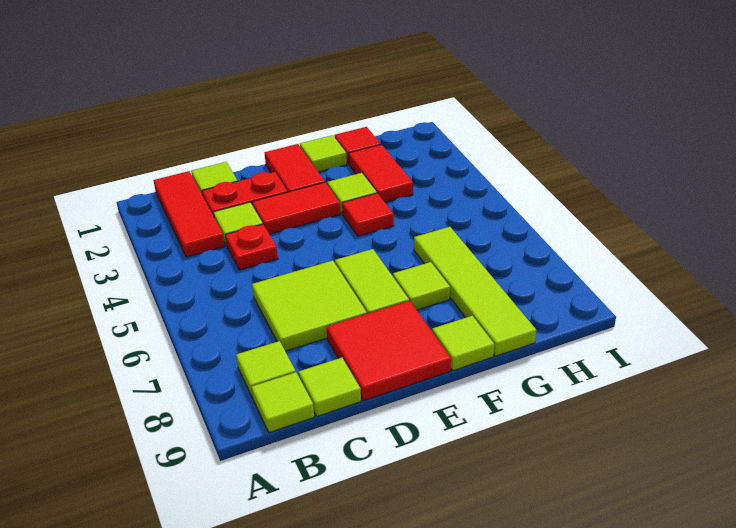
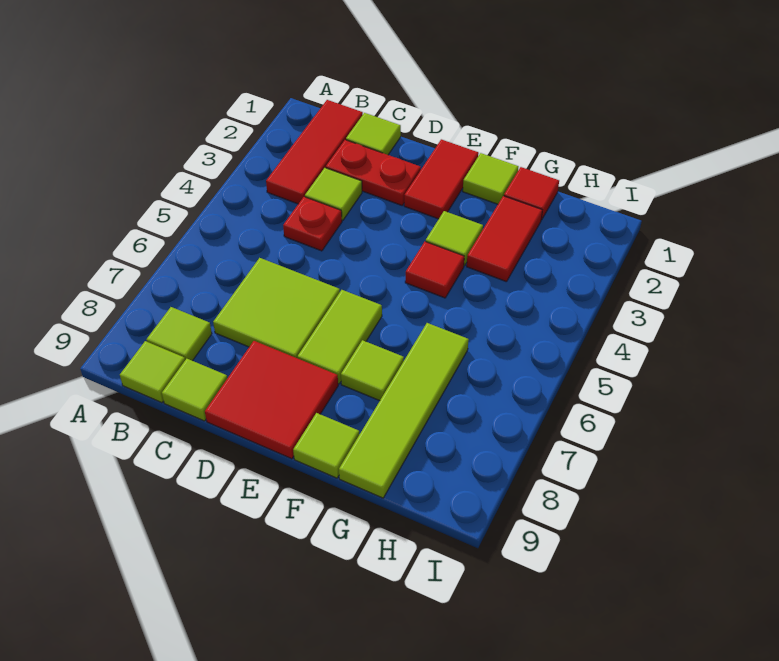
red 1x2 tile [252,182,340,234] -> none

